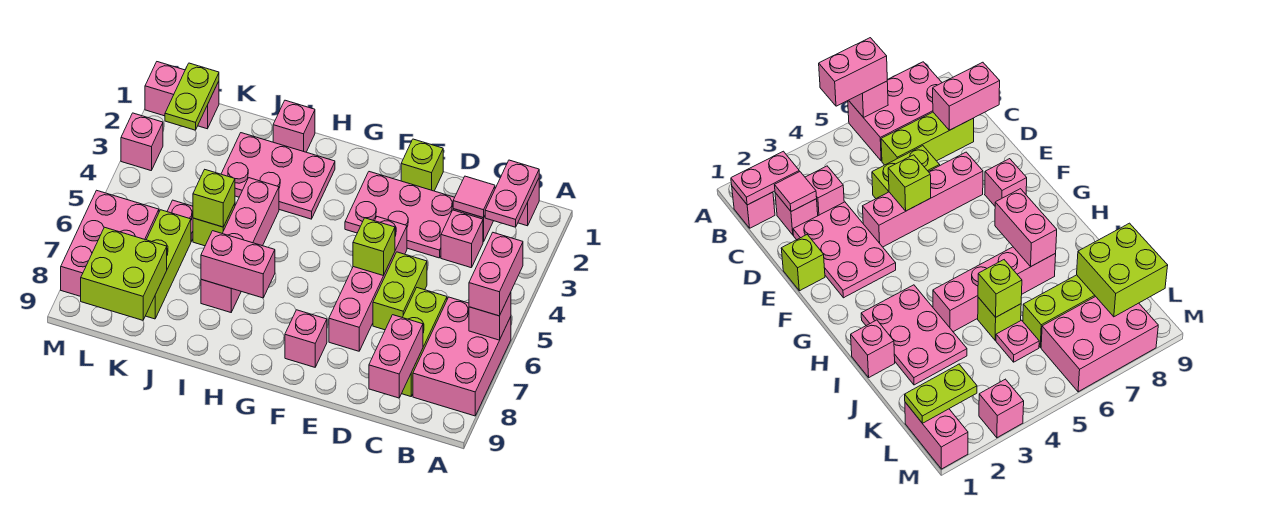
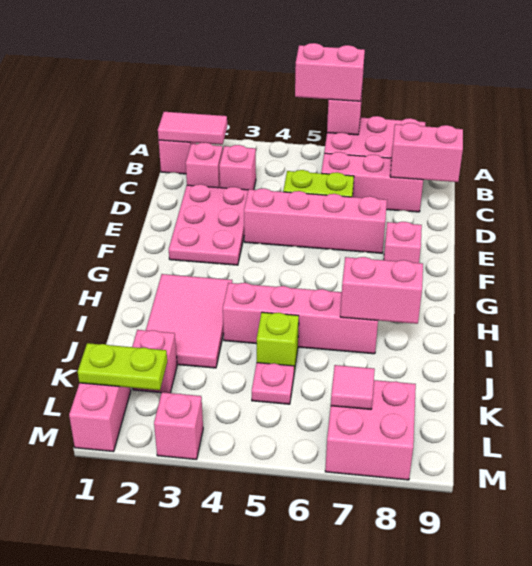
pink 1x2 plate [485,160,539,227] -> pink 1x2 tile [158,112,227,145]
pink 1x1 tile [453,176,495,218] -> pink 1x1 tile moved to [331,365,375,409]
lime 1x3 brick [402,288,447,396] -> pink 1x3 brick [321,152,423,212]
lime 1x1 brick [401,139,443,191] -> none
lime 1x1 brick [353,218,395,276] -> none
pink 2x3 plate [221,133,335,219] -> pink 2x3 tile [146,274,232,368]
pink 1x2 brick [201,231,275,298] -> pink 1x2 brick turned to [340,257,423,324]
pink 1x1 brick [273,100,315,152] -> pink 1x1 brick moved to [132,330,177,393]
lime 1x1 brick [193,170,235,227] -> none
lime 1x3 brick [146,210,191,319] -> none
lime 2x2 brick [81,227,167,320] -> none
pink 2x3 brick [61,190,159,296] -> pink 2x2 brick [325,380,416,480]

